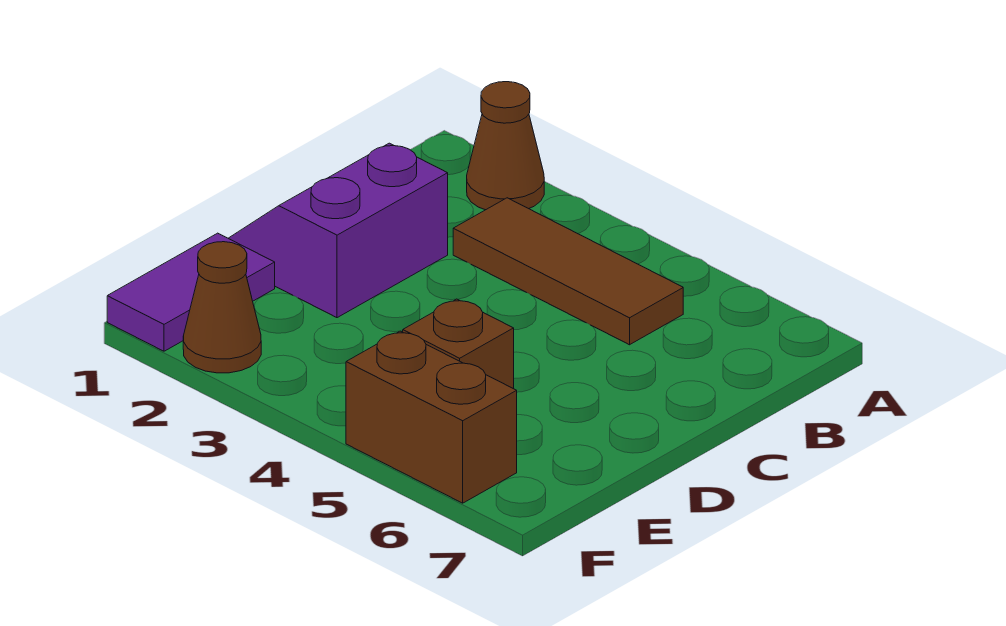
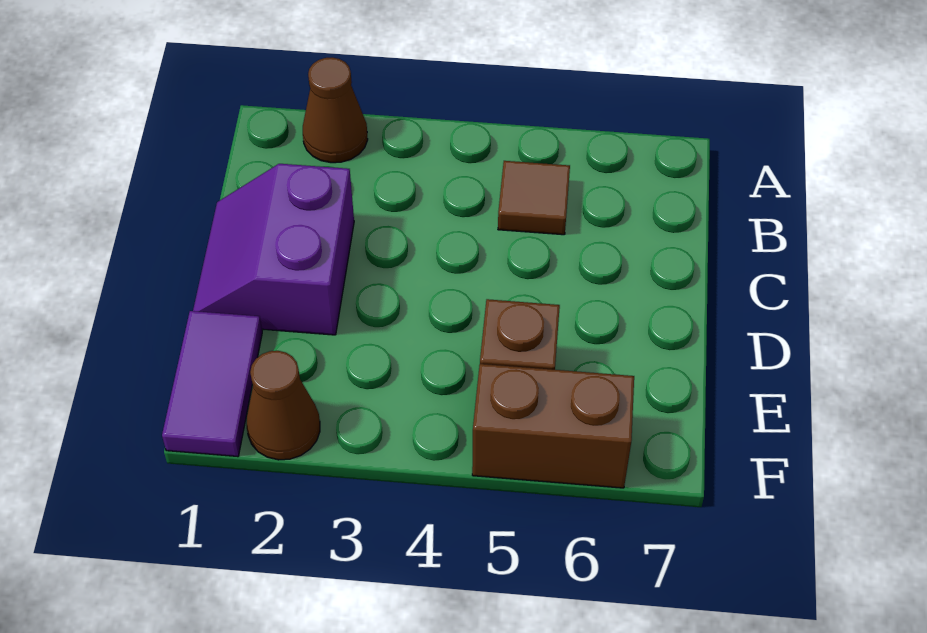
brown 1x3 tile [453,198,683,345] -> brown 1x1 tile [498,161,570,235]

